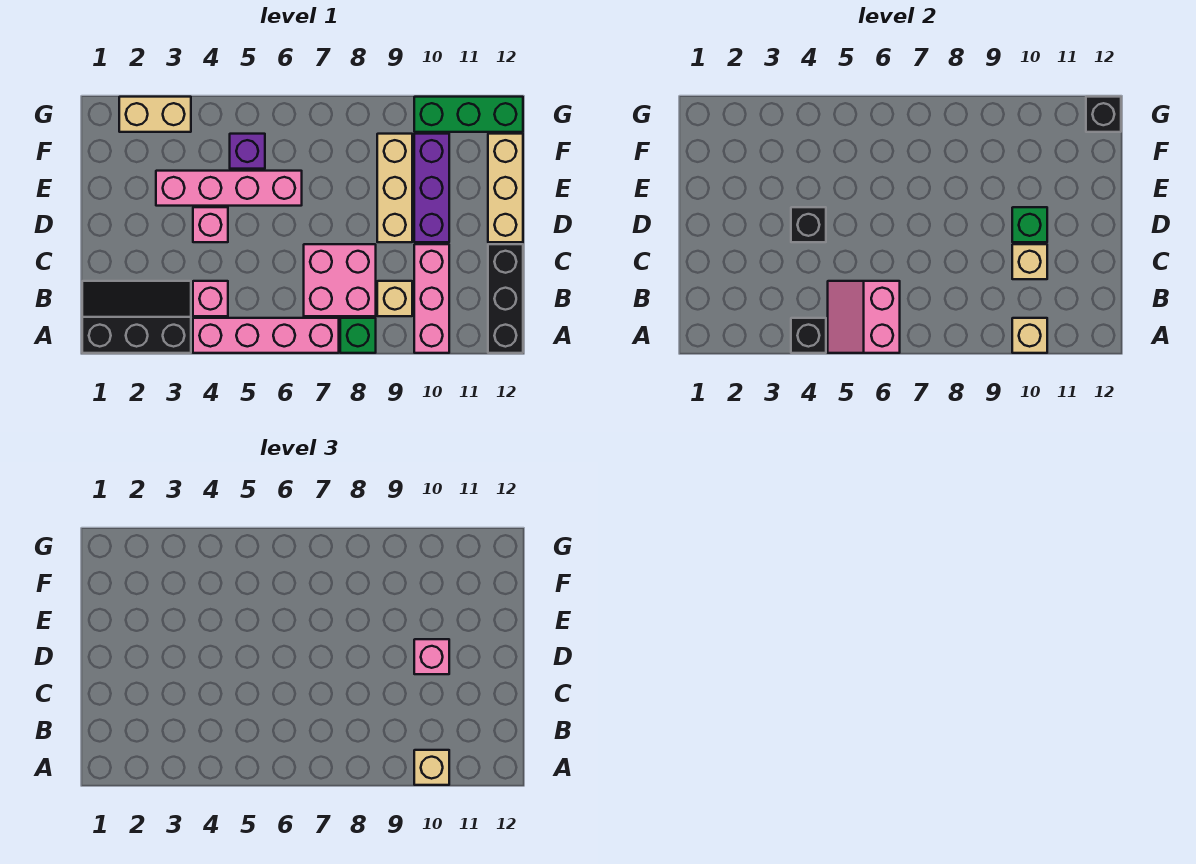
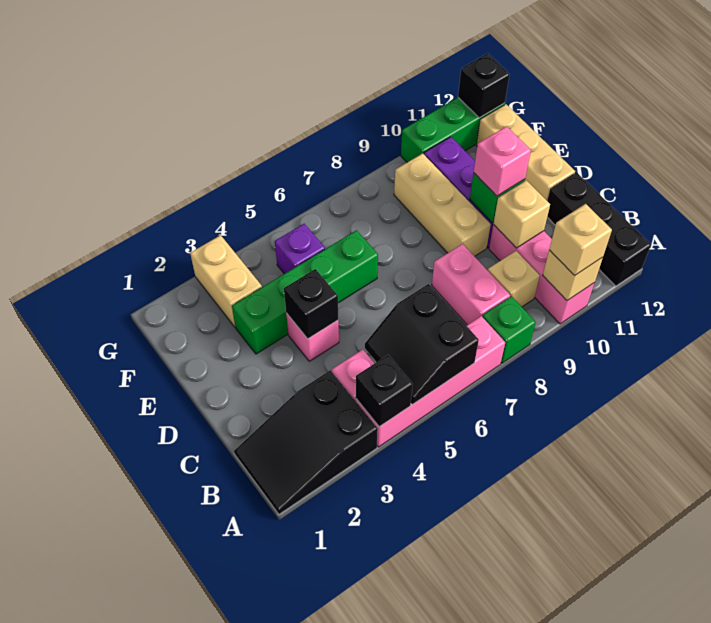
black 2x3 slope [82,281,191,353] -> black 2x3 slope turned to [234,370,378,514]
pink 2x2 slope [828,281,900,353] -> black 2x2 slope [365,284,479,405]
pink 2x2 brick [304,244,376,316] -> pink 1x2 brick [432,244,510,325]
pink 1x4 brick [156,171,302,206] -> green 1x4 brick [232,230,378,354]
tan 1x2 brick [119,97,191,132] -> tan 1x2 brick turned to [190,235,262,327]

